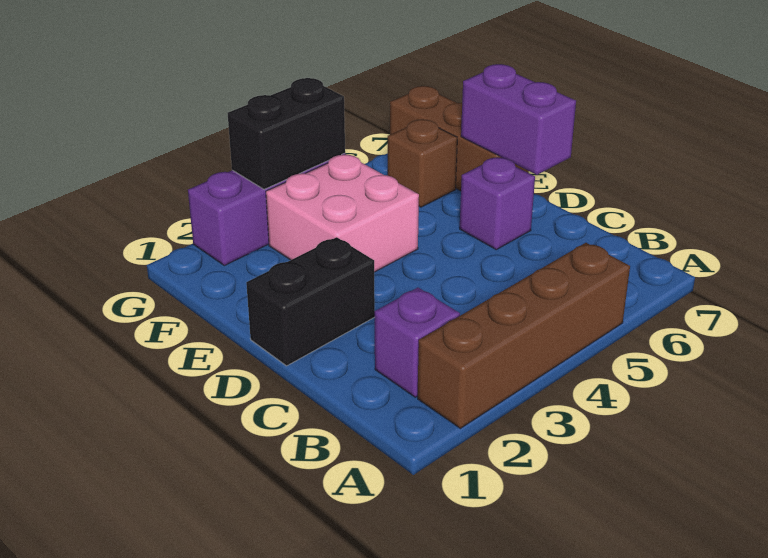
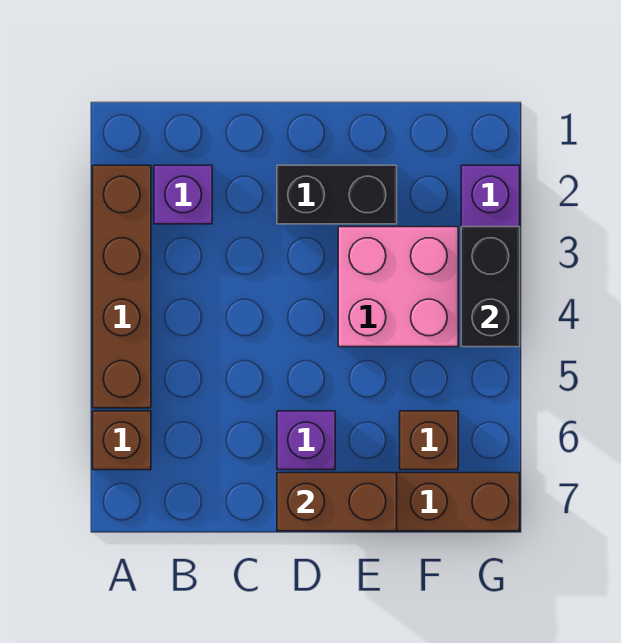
none -> brown 1x1 brick [93,411,151,470]
black 1x2 brick [246,237,375,366] -> black 1x2 brick turned to [277,165,397,224]
purple 1x2 brick [461,64,576,175] -> brown 1x2 brick [277,473,397,531]

